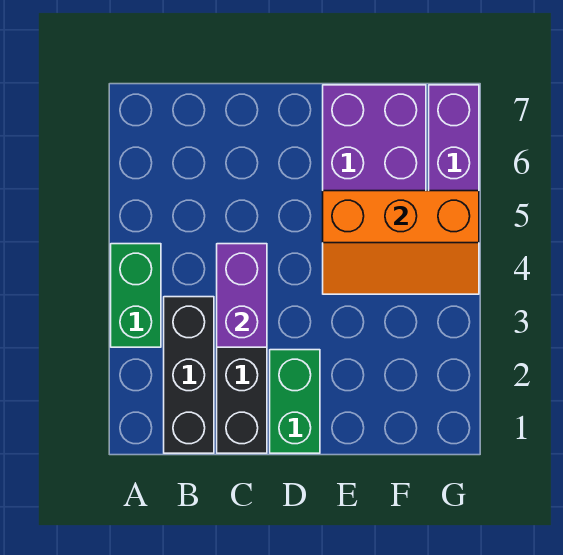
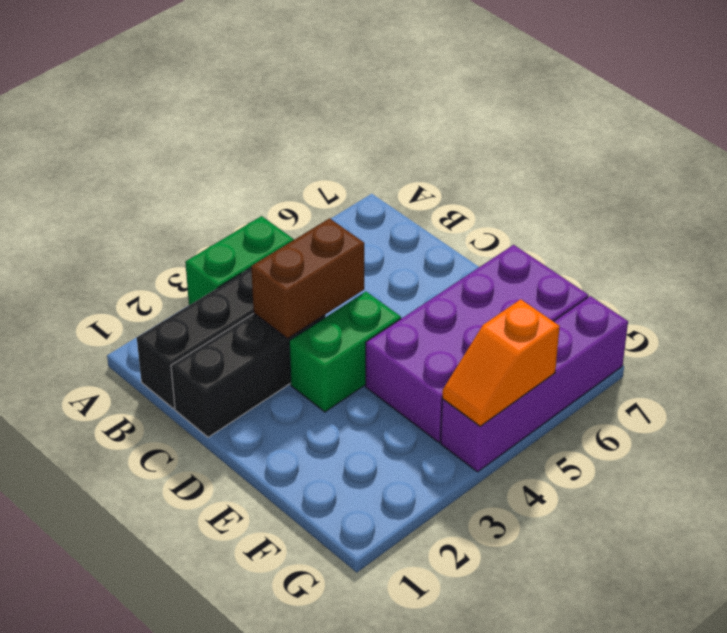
purple 1x2 brick [217,244,267,347] -> brown 1x2 brick [251,218,364,339]
green 1x2 brick [270,350,320,453] -> green 1x2 brick moved to [289,292,401,412]
orange 2x3 slope [323,191,479,294] -> orange 1x2 slope [442,299,560,426]

